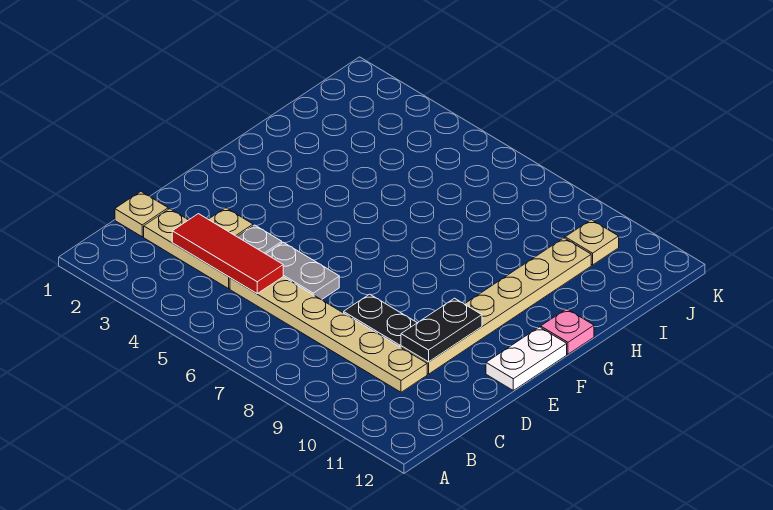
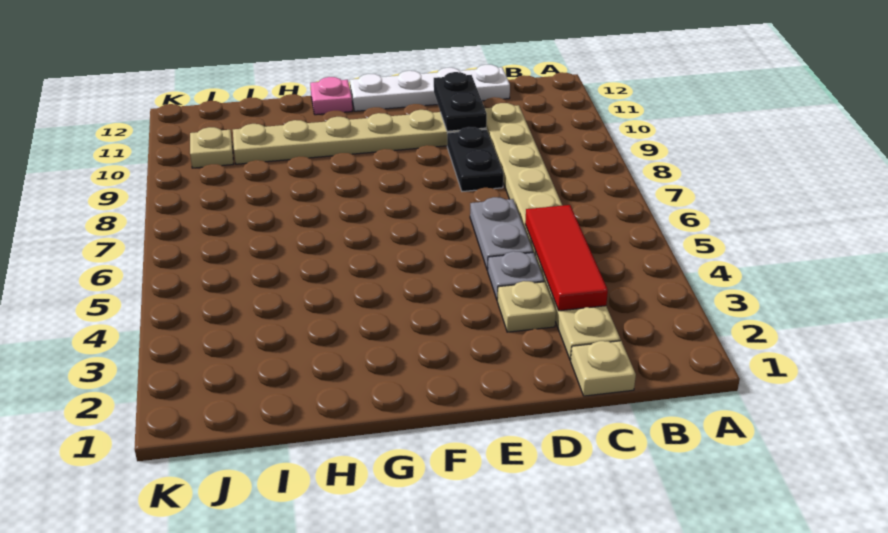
black 1x2 plate [401,298,482,362] -> black 1x2 plate turned to [434,72,487,131]
white 1x2 plate [486,327,567,390] -> white 1x4 plate [350,65,510,111]

